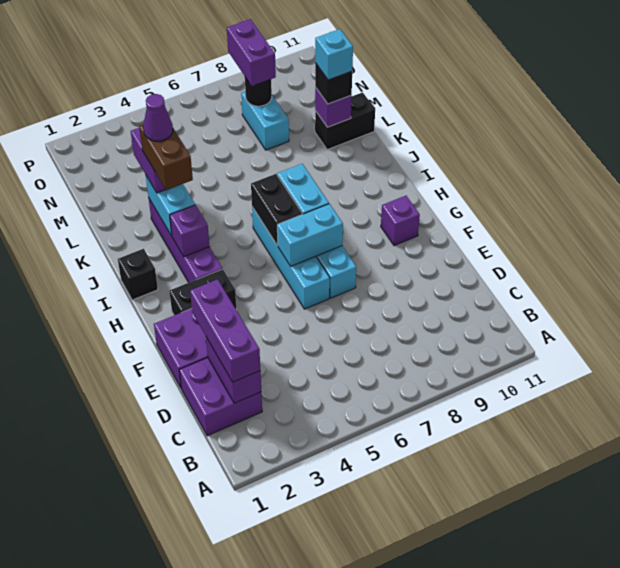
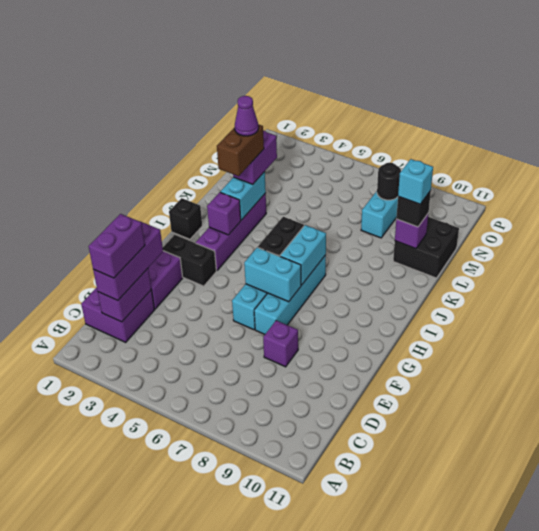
purple 1x1 brick [381,196,420,246] -> purple 1x1 brick moved to [263,320,298,367]
black 1x2 brick [315,92,375,150] -> black 2x2 brick [393,217,459,278]
purple 1x2 brick [227,19,276,86] -> purple 1x2 brick moved to [89,214,145,278]

